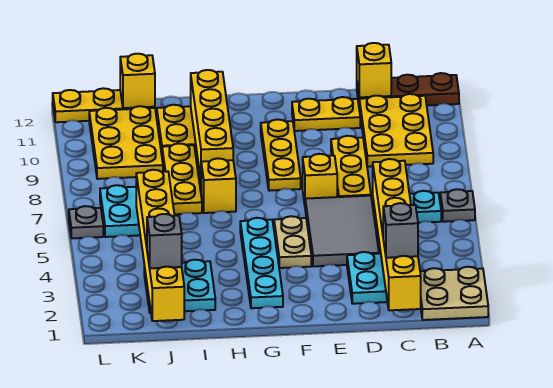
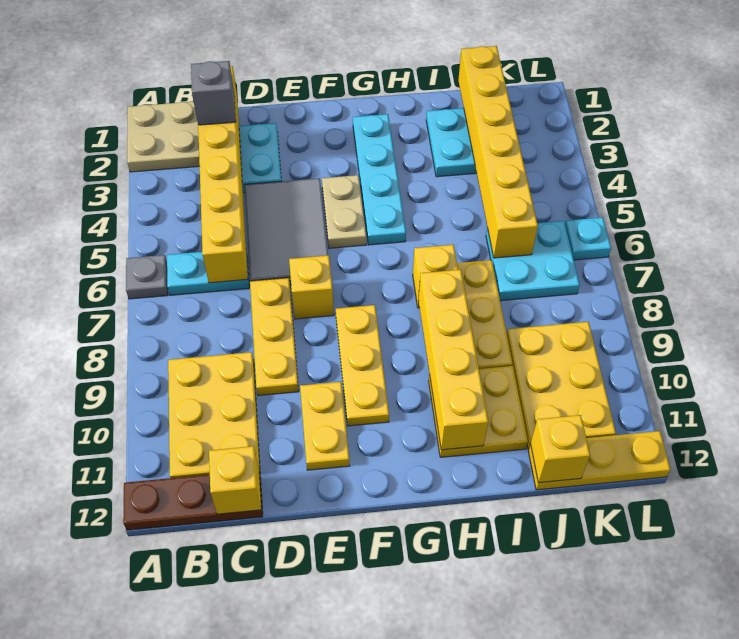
yellow 1x2 plate [292,97,360,131] -> yellow 1x2 plate turned to [300,382,350,470]
grey 1x1 brick [147,214,182,268] -> none
grey 1x1 plate [69,206,103,238] -> cyan 1x1 plate [565,217,611,260]

